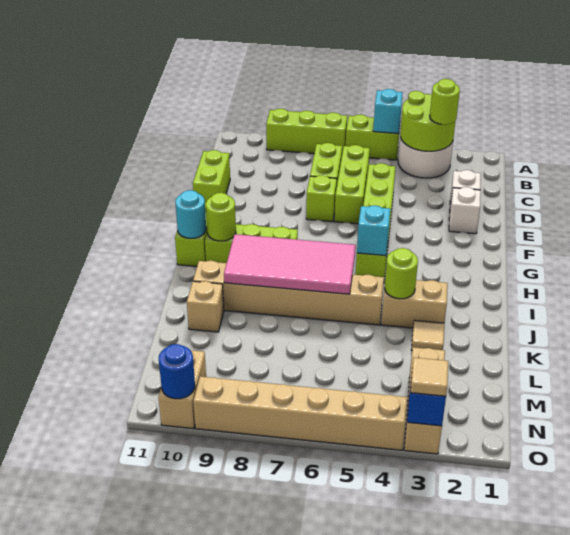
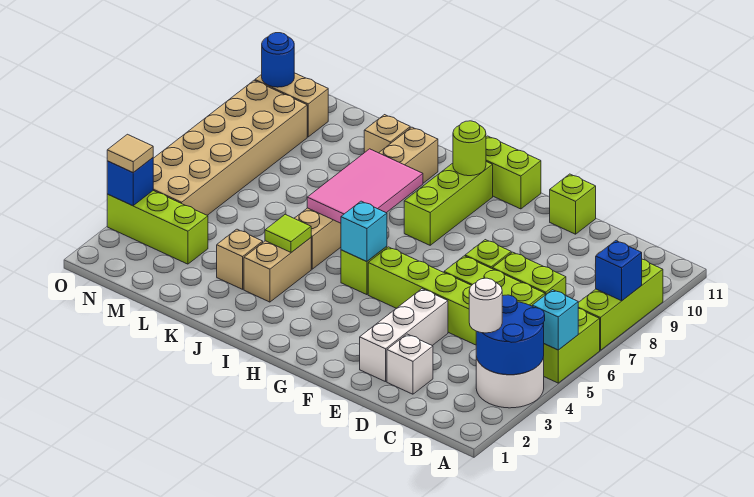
lime 2x2 round brick [400,91,455,151] -> blue 2x2 round brick [476,295,545,375]
none -> blue 1x1 brick [596,241,642,301]
lime 1x1 round brick [430,79,460,125] -> white 1x1 round brick [469,278,502,333]
lime 1x2 brick [193,150,230,203] -> lime 1x1 brick [550,174,596,234]
white 1x1 brick [449,187,481,234] -> white 1x3 brick [360,289,448,382]
cyan 1x1 round brick [175,190,206,238] -> none
pink 2x4 tile [224,234,356,294] -> pink 2x3 tile [307,149,423,223]
lime 1x1 round brick [385,248,418,299] -> lime 1x1 tile [265,214,311,252]
tan 1x1 tile [411,320,444,350] -> tan 1x1 brick [217,229,263,289]
tan 1x3 brick [404,347,445,454] -> lime 1x3 brick [107,191,208,264]
tan 1x6 brick [193,376,407,450] -> tan 2x6 brick [153,81,307,215]

